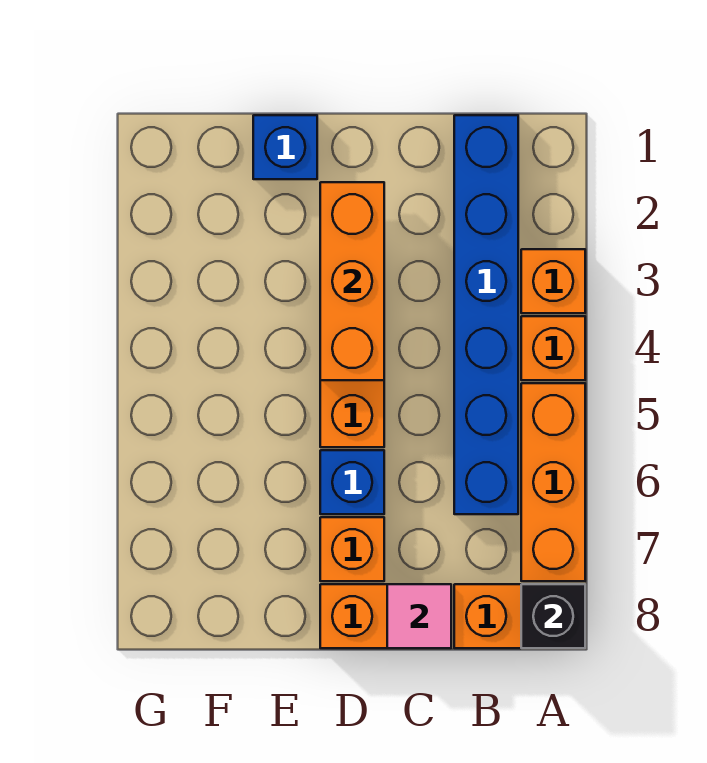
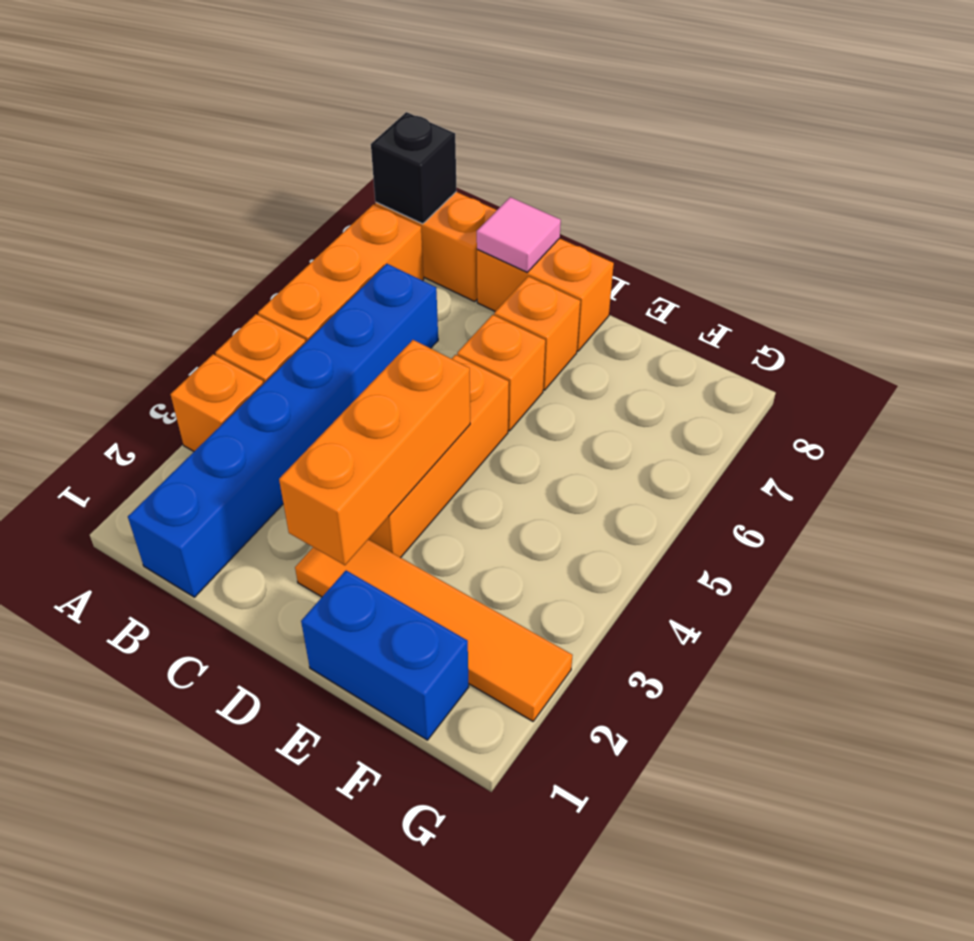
none -> orange 1x4 tile [295,539,573,721]
blue 1x1 brick [320,450,384,514] -> orange 1x1 brick [457,315,545,431]
blue 1x1 brick [253,115,317,179] -> blue 1x2 brick [301,571,469,740]

